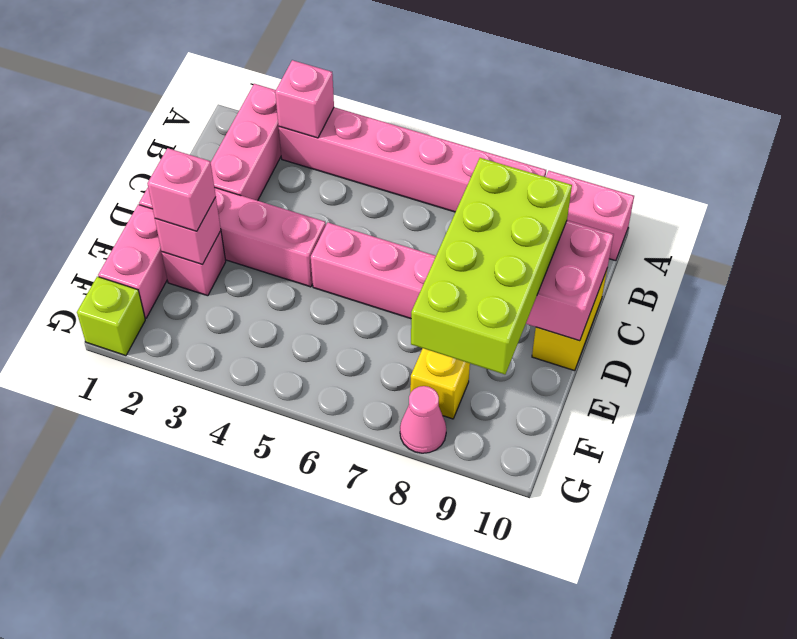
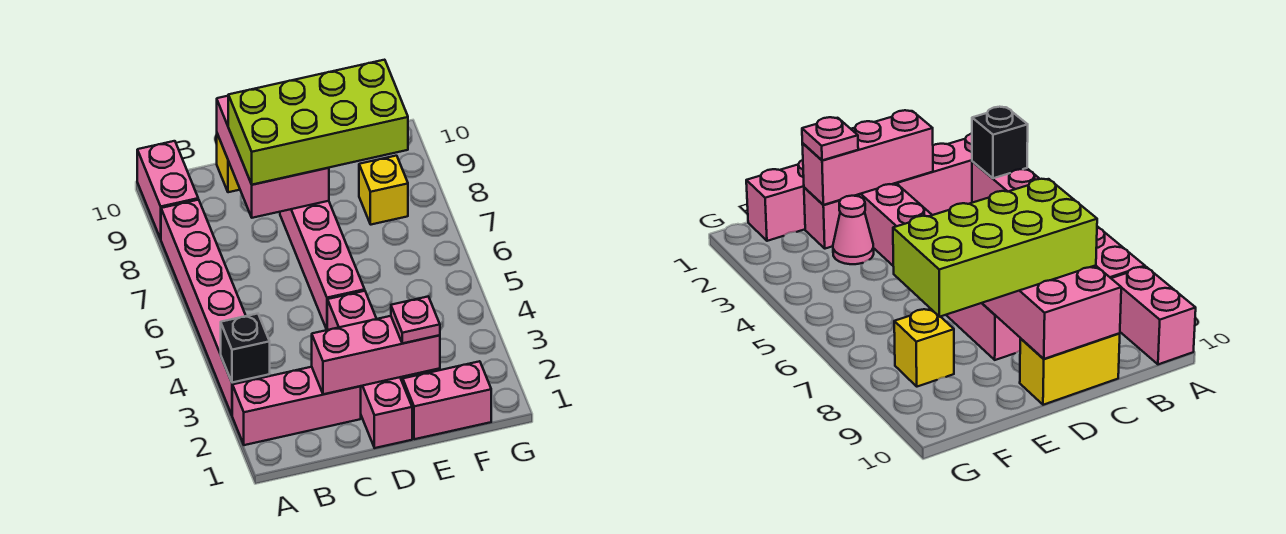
pink 1x1 brick [275,60,334,138] -> black 1x1 brick [221,314,270,383]
pink 1x1 brick [155,197,221,264] -> pink 1x3 brick [312,316,440,394]
pink 1x1 brick [147,148,216,231] -> pink 1x1 plate [391,297,440,343]
lime 1x1 brick [77,277,145,356] -> none
pink 1x1 cone [400,386,446,453] -> pink 1x1 cone moved to [833,196,874,264]

